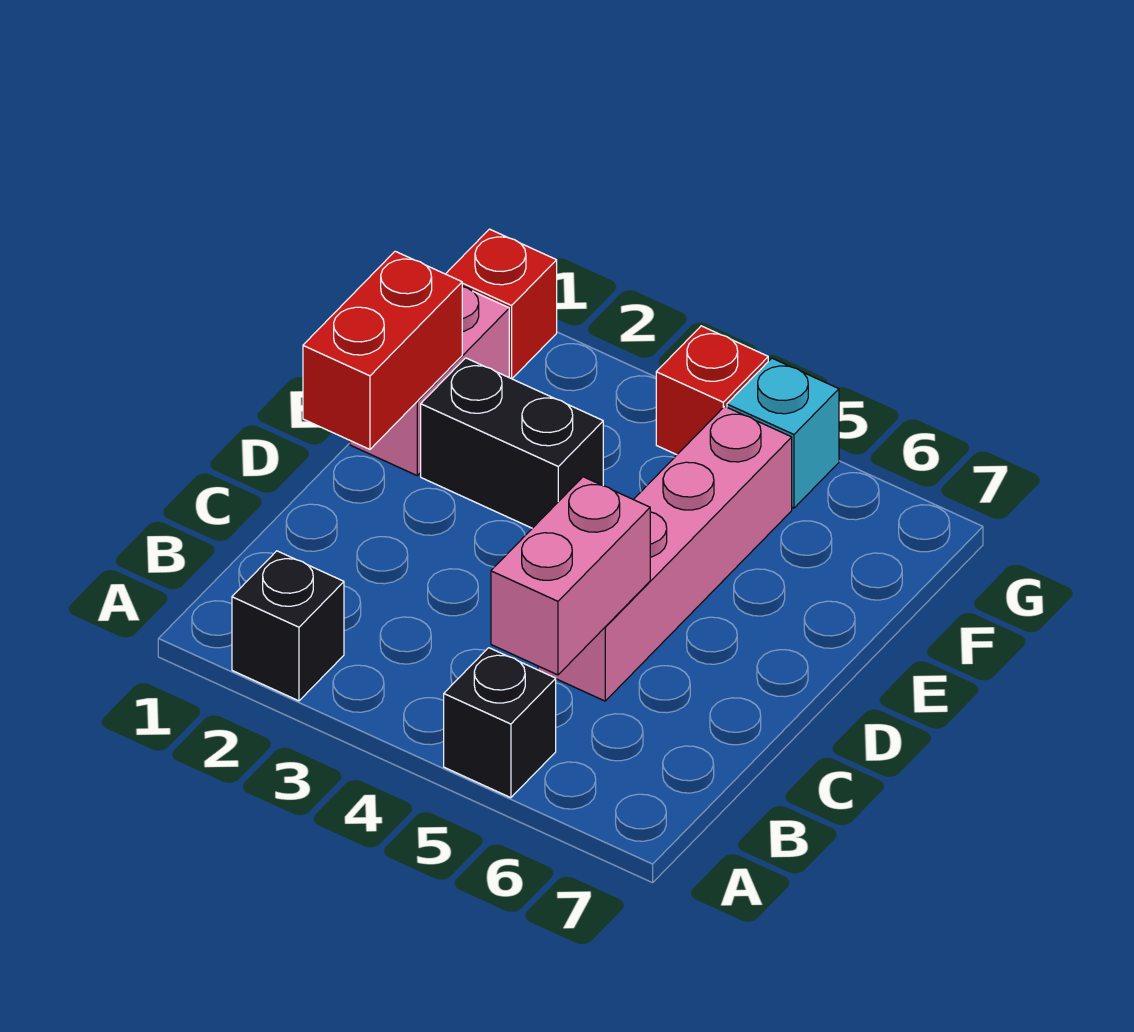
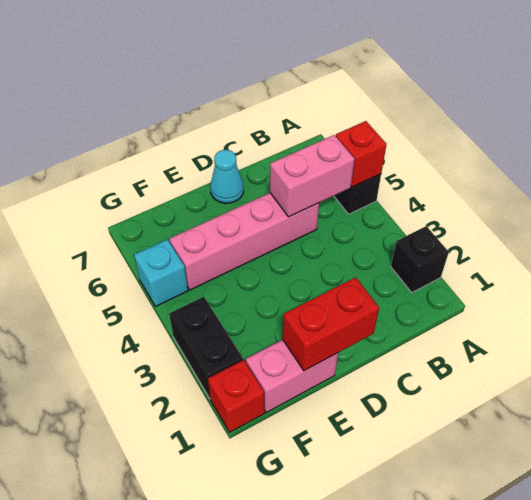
none -> cyan 1x1 cone [210,150,244,203]
black 1x2 brick [421,358,603,528] -> black 1x2 brick moved to [169,297,243,398]
red 1x1 brick [656,326,768,455] -> red 1x1 brick moved to [336,121,387,187]

